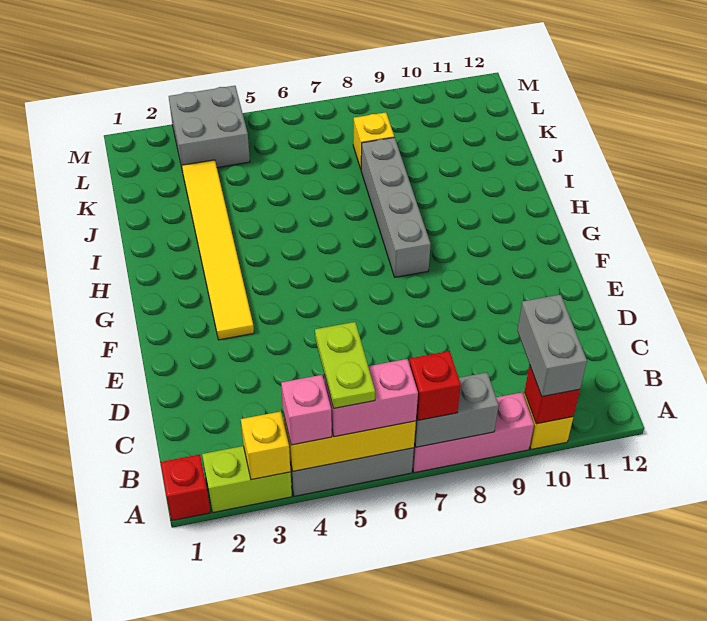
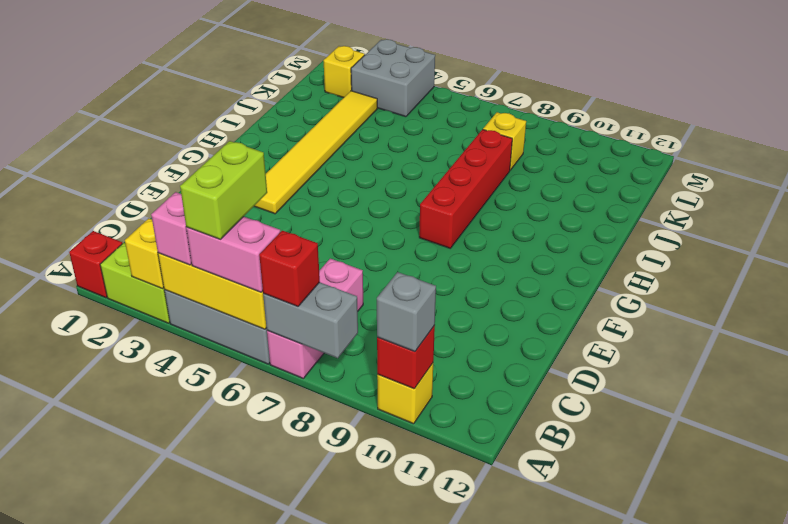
lime 1x2 plate [315,322,375,408] -> lime 1x2 brick [180,141,267,239]
pink 1x3 brick [412,393,534,473] -> pink 1x3 brick turned to [267,259,363,378]
grey 1x2 brick [517,294,587,397] -> grey 1x1 brick [377,272,436,351]
grey 1x4 brick [361,137,431,277] -> red 1x4 brick [419,129,512,248]
none -> yellow 1x1 brick [323,46,365,98]

